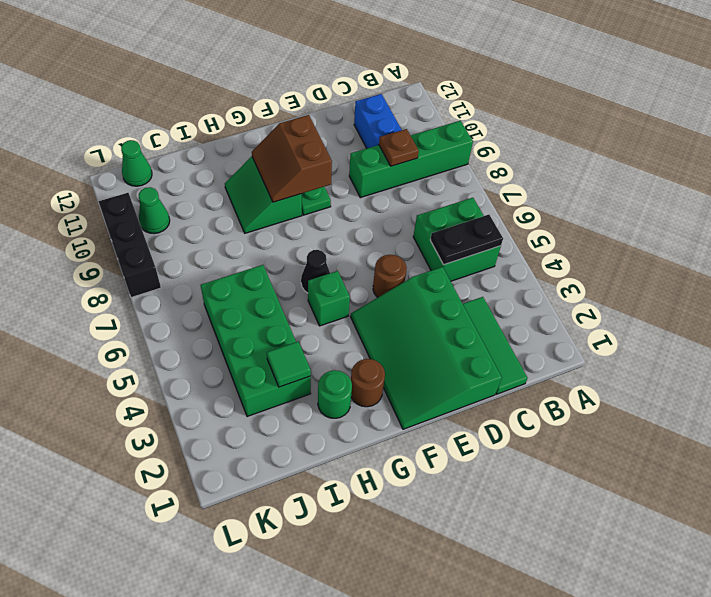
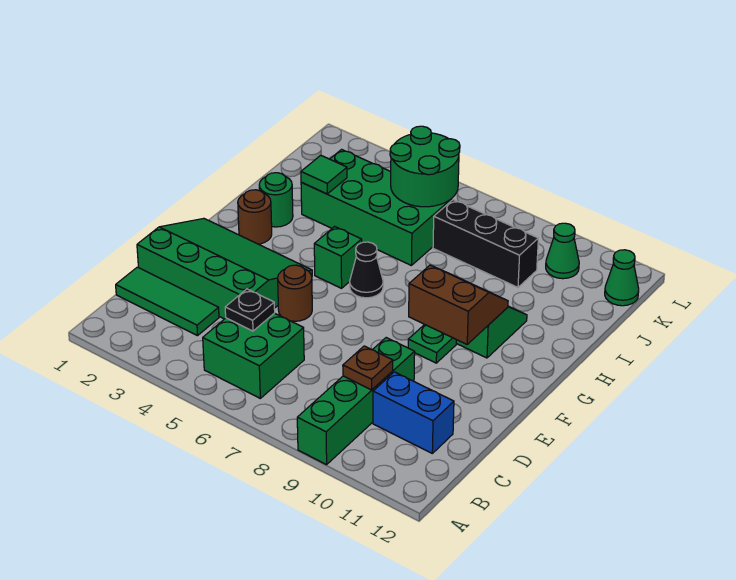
black 1x2 plate [430,215,503,265] -> black 1x1 plate [225,289,275,331]
none -> green 2x2 round brick [390,126,460,207]
black 1x3 brick [99,193,161,298] -> black 1x3 brick moved to [433,200,538,287]

